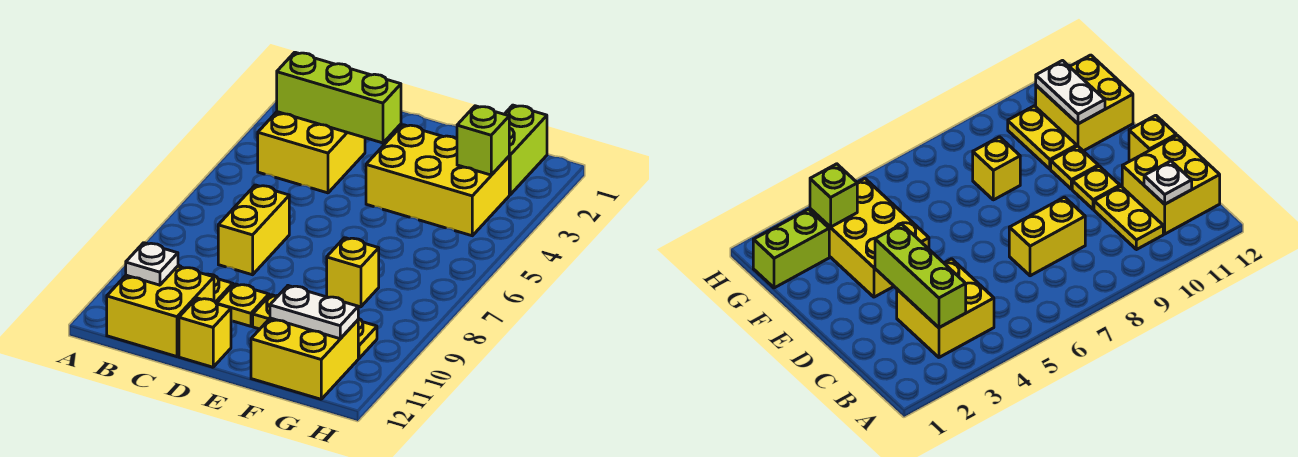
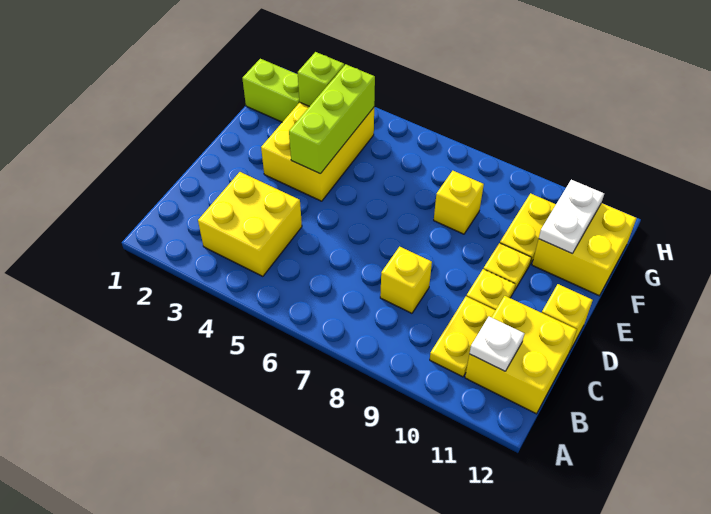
lime 1x3 brick [277,52,401,143] -> lime 1x3 brick moved to [289,64,375,174]
yellow 1x2 brick [218,185,289,275] -> yellow 1x1 brick [380,247,432,313]

